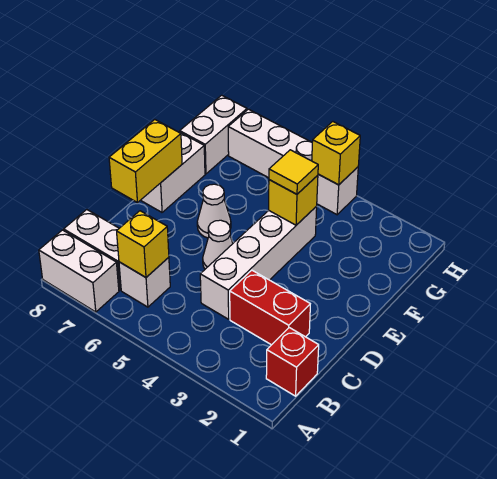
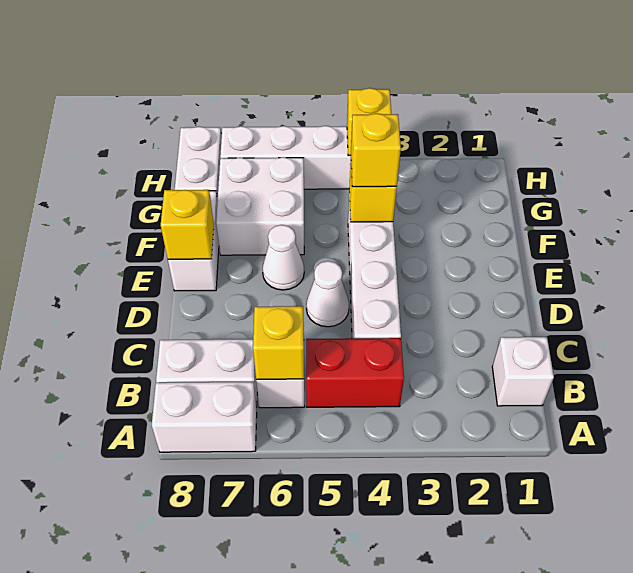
red 1x1 brick [266,328,319,396] -> white 1x1 brick [492,337,554,406]
red 1x2 brick [230,270,310,345] -> red 1x2 brick moved to [306,338,404,407]
yellow 1x2 brick [109,120,182,203] -> yellow 1x1 brick [161,190,214,259]
yellow 1x1 tile [269,150,318,194] -> yellow 1x1 brick [351,113,401,187]
none -> white 2x2 brick [216,157,304,255]

